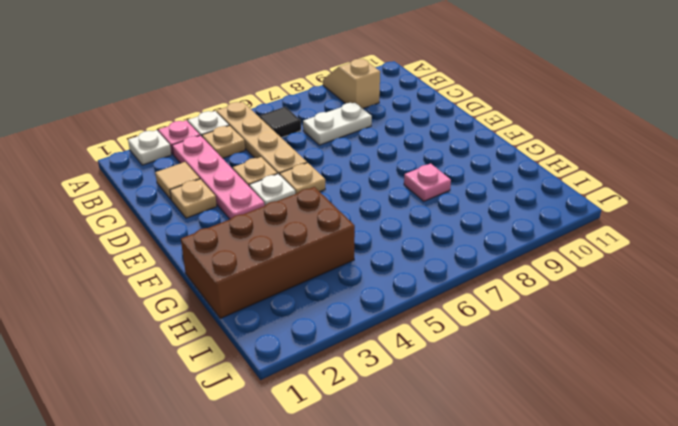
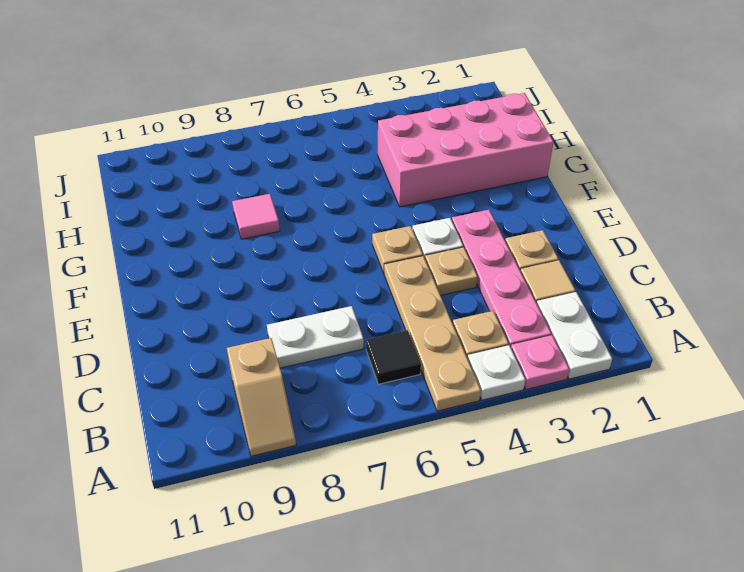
white 1x1 plate [128,130,171,165] -> white 1x2 plate [537,292,612,379]
brown 2x4 brick [181,187,355,318] -> pink 2x4 brick [378,93,554,207]
pink 1x1 plate [404,164,451,201] -> pink 1x1 tile [232,194,280,239]

